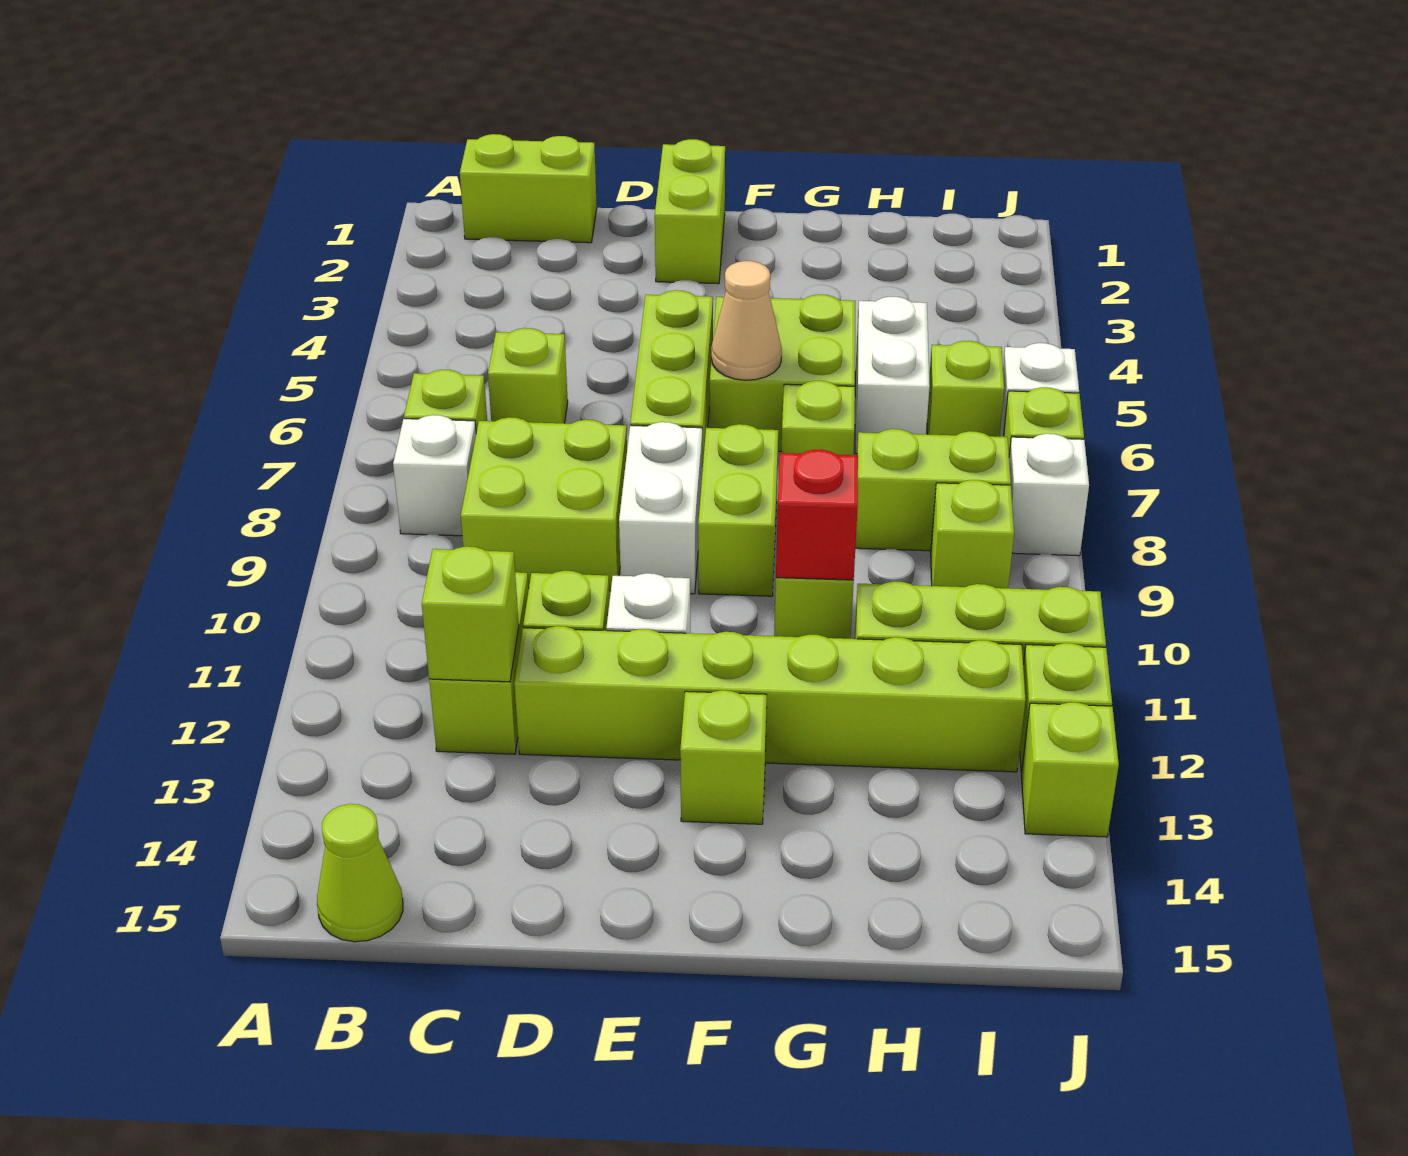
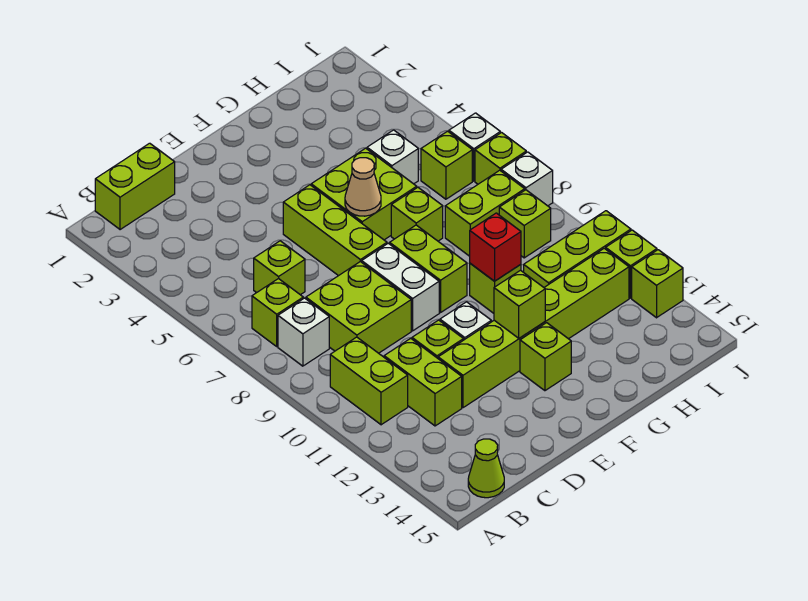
lime 1x1 brick [422,546,519,682] -> lime 1x1 brick moved to [494,270,545,338]
lime 1x2 brick [655,139,725,284] -> lime 1x2 brick moved to [330,337,408,425]
white 1x2 brick [855,297,930,454] -> white 1x1 brick [367,130,418,184]

